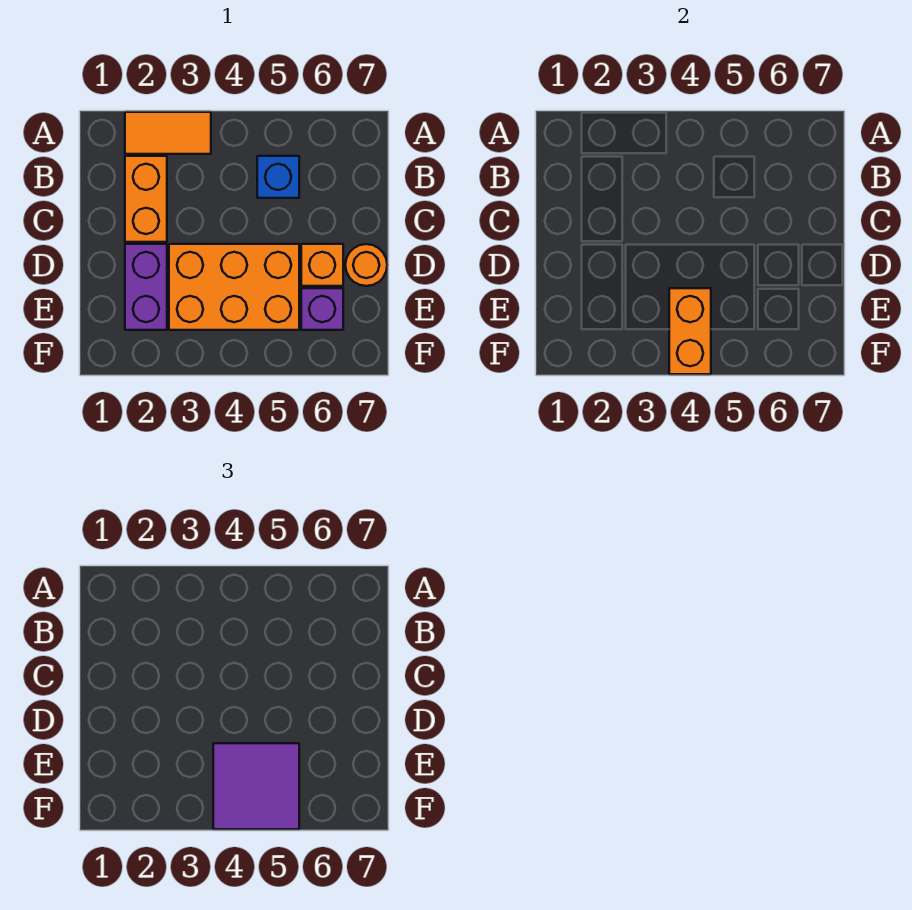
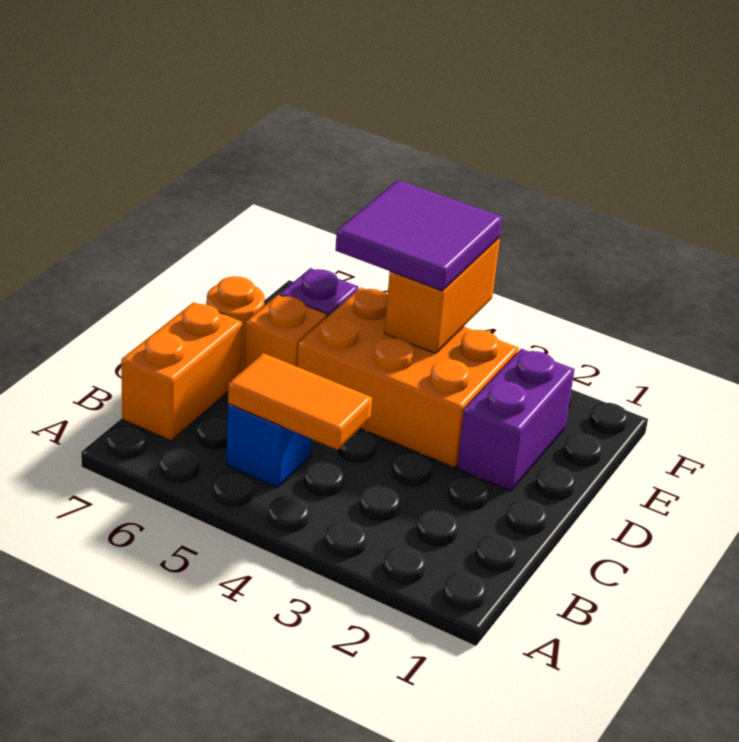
orange 1x2 tile [125,112,211,154] -> orange 1x2 tile moved to [228,353,372,450]
orange 1x2 brick [125,156,167,242] -> orange 1x2 brick moved to [121,302,242,441]

